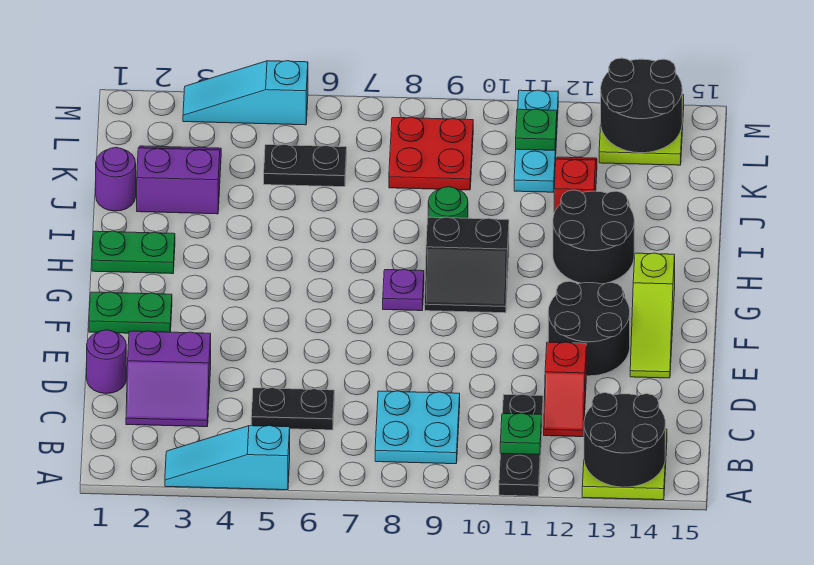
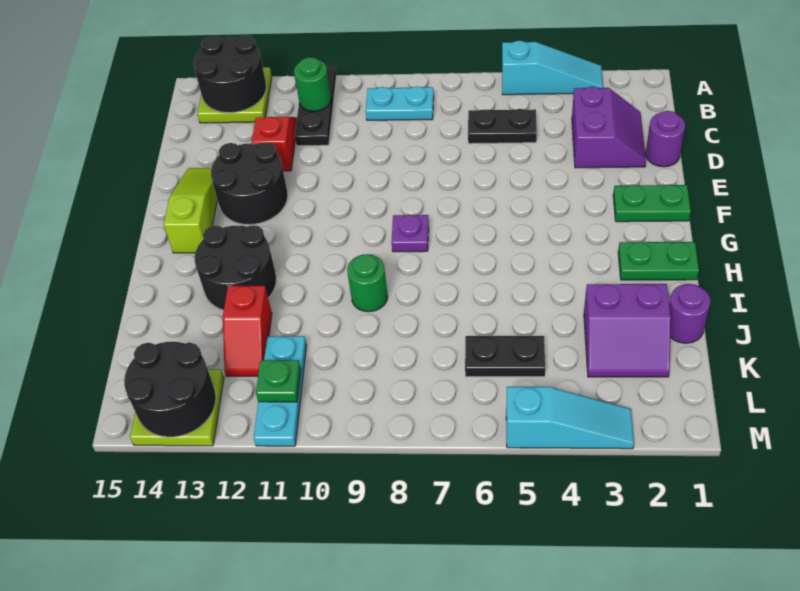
cyan 2x2 plate [375,391,460,464] -> cyan 1x2 plate [366,86,434,120]
green 1x1 plate [500,413,542,455] -> green 1x1 round brick [294,57,331,111]
purple 2x2 slope [126,331,211,427] -> purple 2x2 slope turned to [572,87,646,168]
black 2x2 slope [425,217,509,313] -> none
red 2x2 plate [389,117,473,190] -> none

